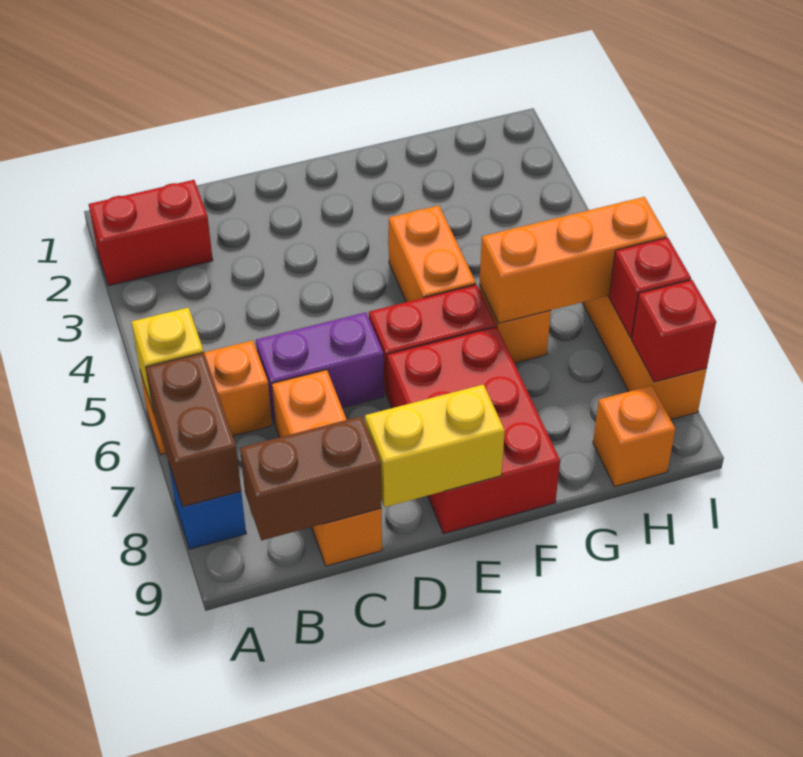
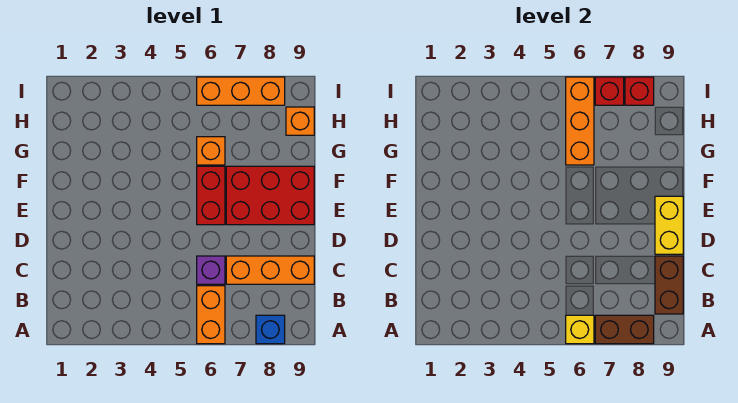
red 1x2 brick [89,180,213,286] -> none
purple 1x2 brick [256,312,384,424] -> purple 1x1 brick [197,256,225,284]
orange 1x2 brick [388,206,476,302] -> none

